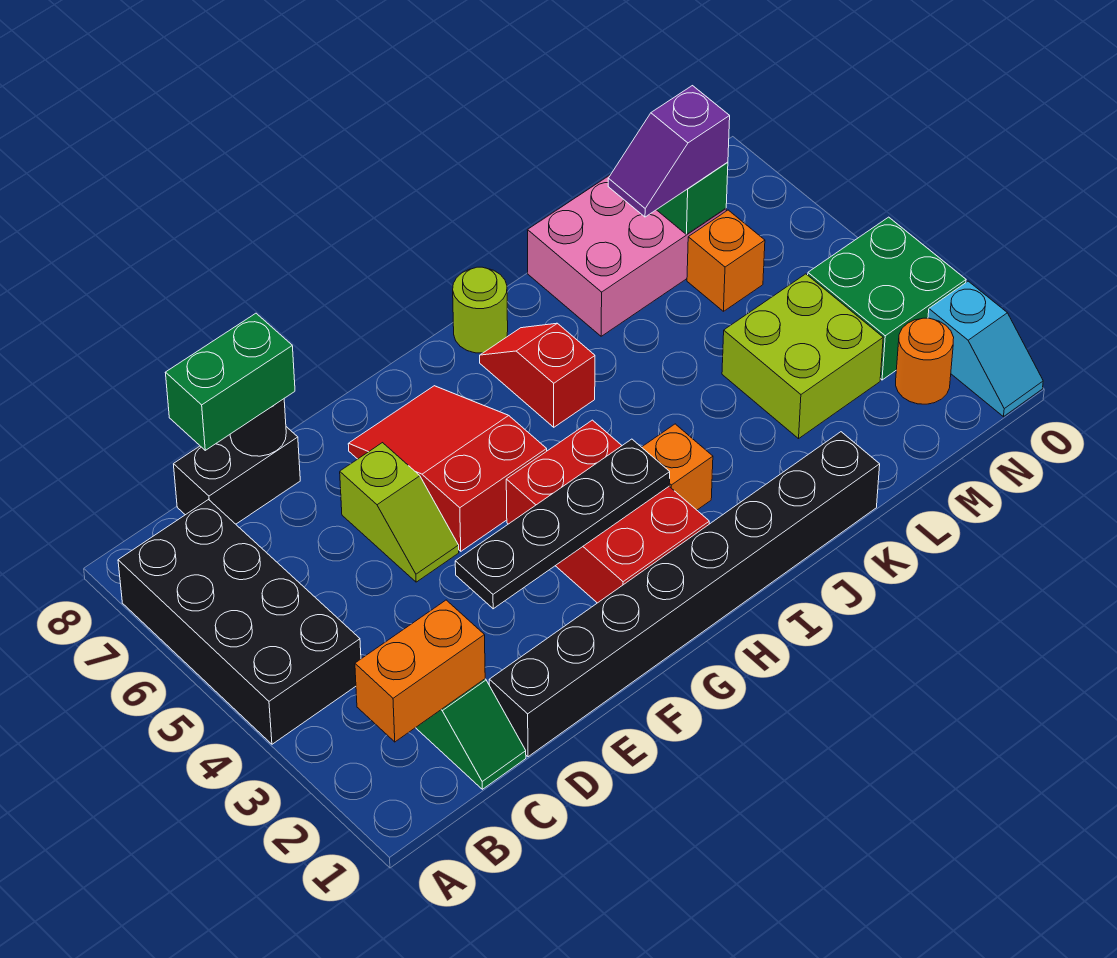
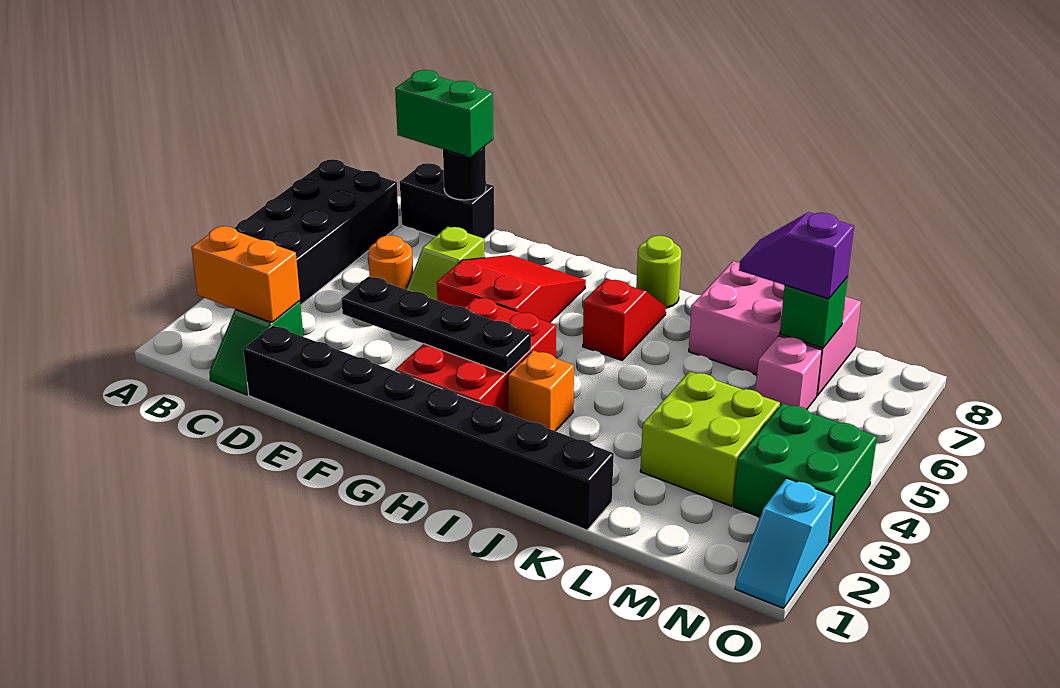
orange 1x1 brick [687,210,765,311] -> pink 1x1 brick [756,336,822,409]
orange 1x1 round brick [896,318,954,404] -> orange 1x1 round brick moved to [368,235,413,289]

